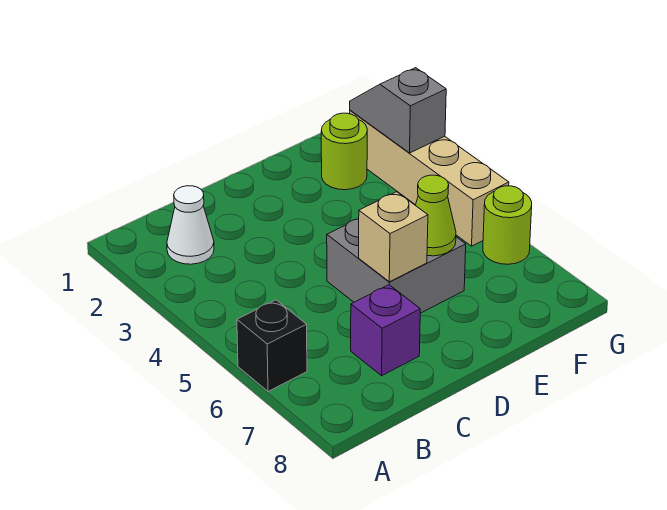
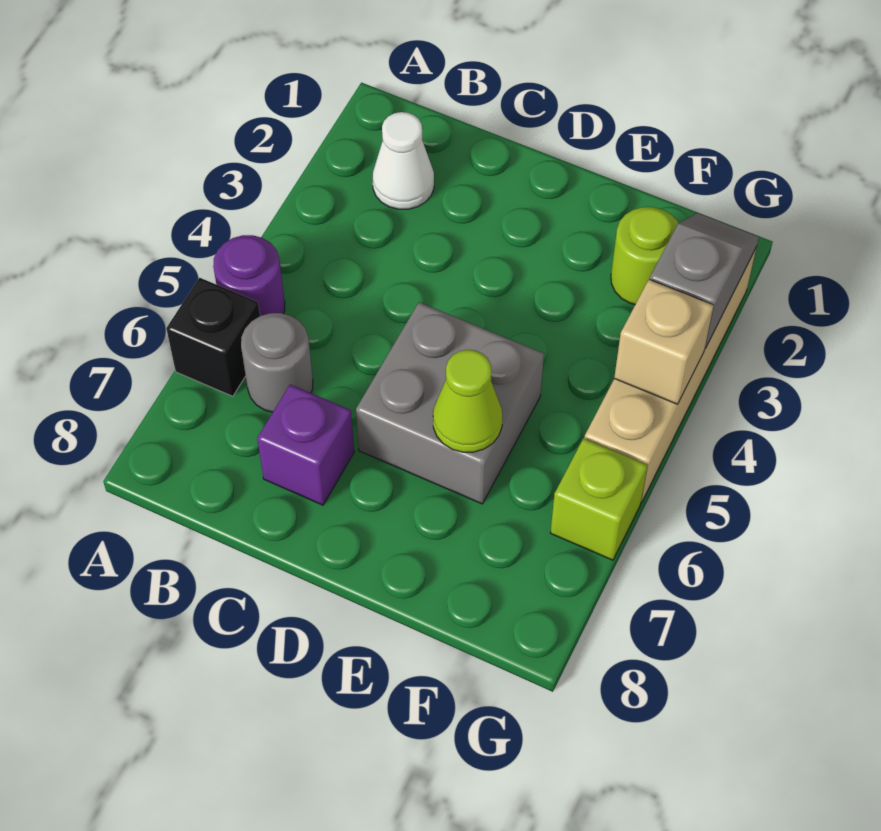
none -> purple 1x1 round brick [213,235,285,316]
none -> grey 1x1 round brick [241,313,313,412]
tan 1x1 brick [359,192,428,282] -> tan 1x1 brick moved to [614,280,714,404]
lime 1x1 round brick [483,186,532,264] -> lime 1x1 brick [550,438,647,560]

